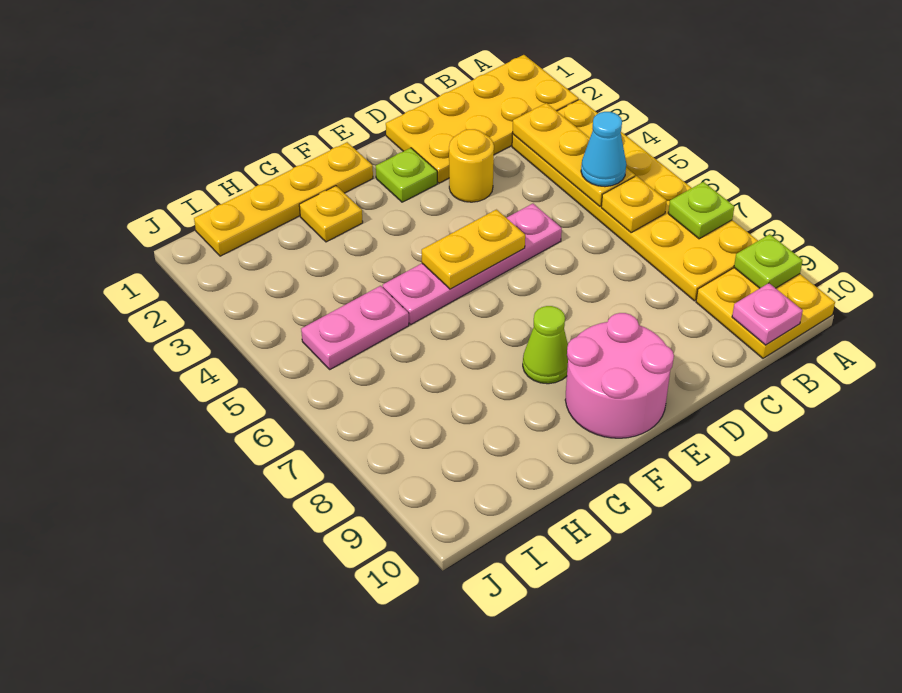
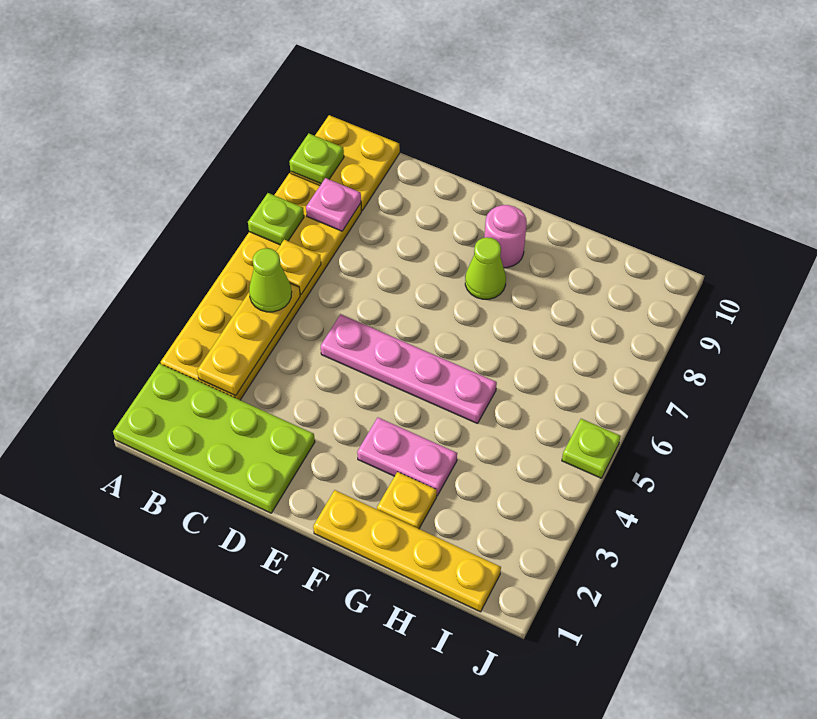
yellow 2x4 plate [386,55,579,183] -> lime 2x4 plate [113,364,315,513]
cyan 1x1 cone [581,112,626,187] -> lime 1x1 cone [249,248,292,312]
pink 1x1 plate [732,283,803,345] -> pink 1x1 plate moved to [306,178,361,231]
yellow 1x1 round brick [449,129,494,202] -> none
lime 1x1 plate [376,148,437,202] -> lime 1x1 plate moved to [562,419,621,478]
yellow 1x2 plate [422,210,525,289] -> none
pink 2x2 round brick [565,313,674,438] -> pink 1x1 round brick [484,205,527,268]
pink 1x2 plate [301,286,409,369] -> pink 1x2 plate moved to [357,418,457,496]

